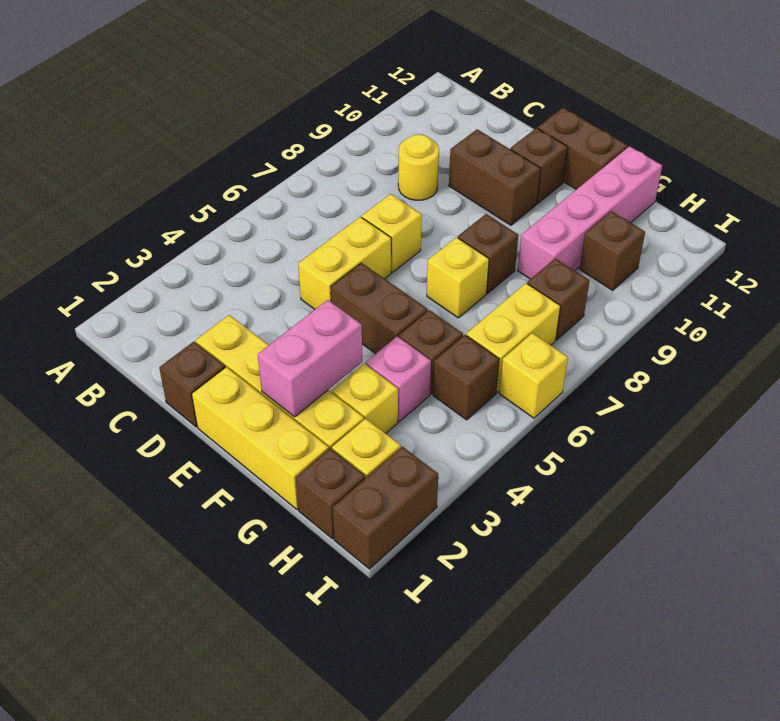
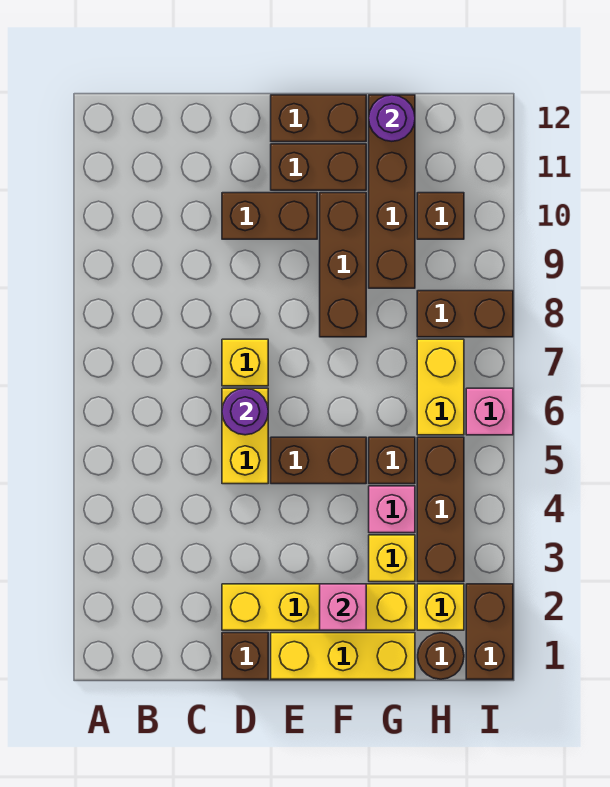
yellow 1x1 round brick [398,135,439,200] -> none
none -> purple 1x1 round brick [222,388,268,435]
brown 1x1 brick [511,128,568,203] -> brown 1x2 brick [271,144,366,190]
pink 1x2 brick [258,300,362,417] -> pink 1x1 brick [320,584,366,630]
yellow 1x1 brick [427,237,489,318] -> none
brown 1x1 brick [458,214,518,293] -> brown 1x3 brick [320,193,366,337]
pink 1x4 brick [518,146,662,279] -> brown 1x4 brick [369,95,415,288]
none -> purple 1x1 round brick [369,95,415,141]
brown 1x1 brick [296,448,365,539] -> brown 1x1 round brick [418,633,464,679]
brown 1x1 brick [433,335,499,420] -> brown 1x3 brick [417,437,464,582]
brown 1x1 brick [527,258,590,340] -> brown 1x2 brick [417,291,513,337]
yellow 1x1 brick [499,333,568,418] -> pink 1x1 brick [466,388,513,435]

